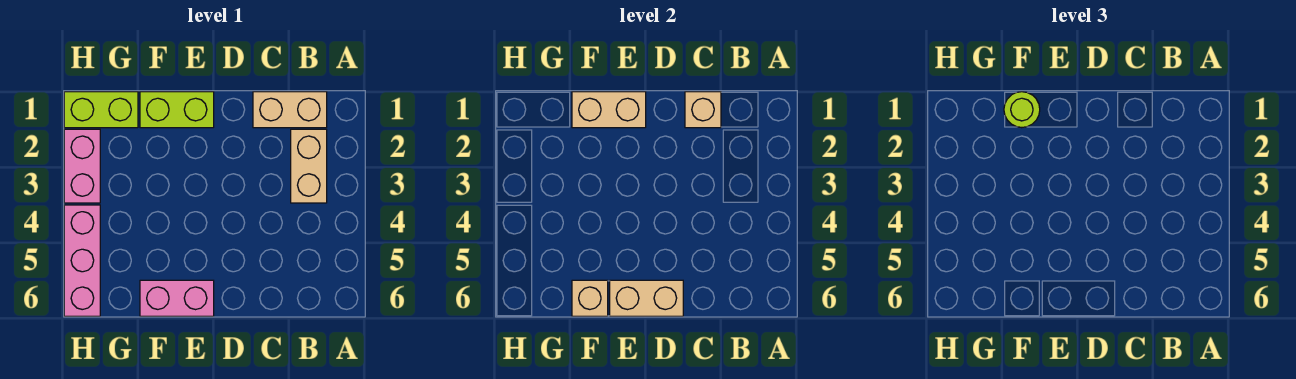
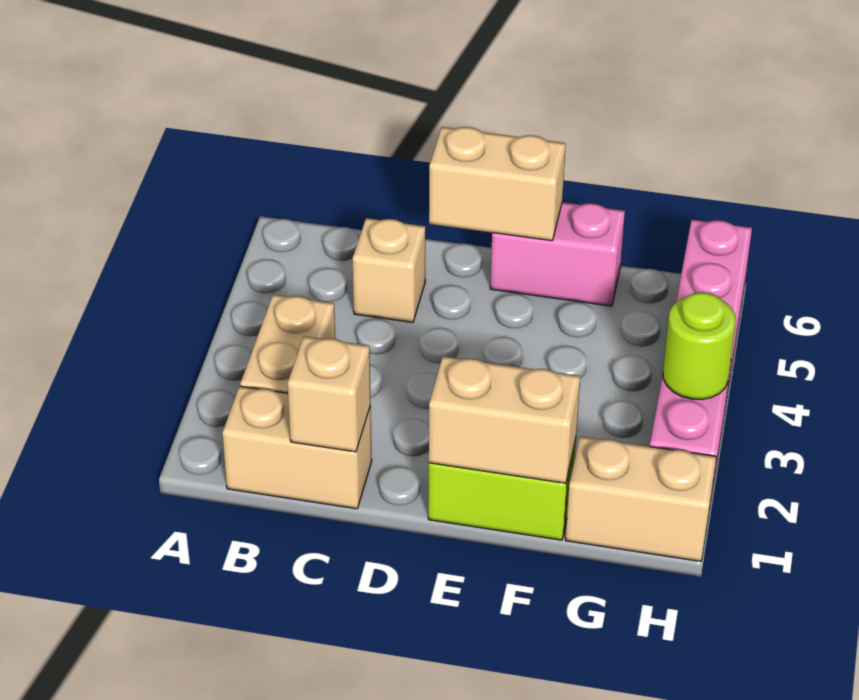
lime 1x1 round brick [1004,92,1040,128] -> lime 1x1 round brick moved to [663,292,736,399]
tan 1x1 brick [572,280,608,316] -> tan 1x1 brick moved to [353,218,425,322]
lime 1x2 brick [64,92,138,128] -> tan 1x2 brick [566,436,716,561]

